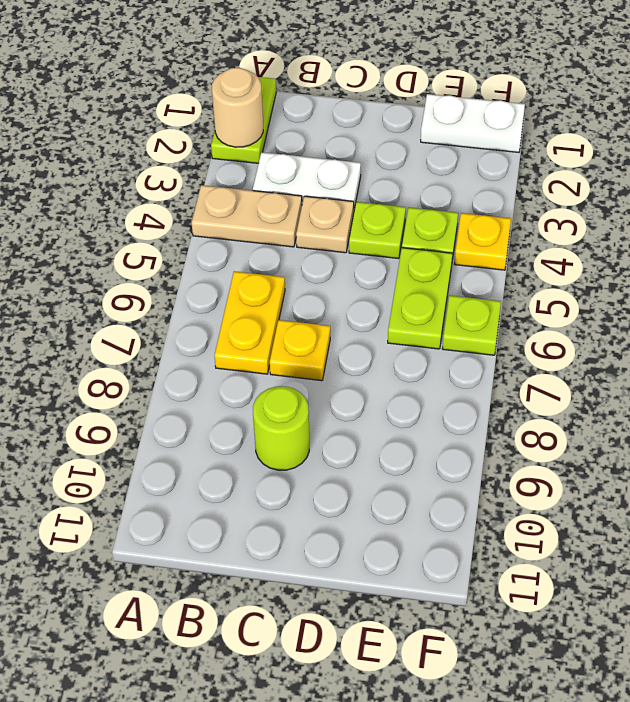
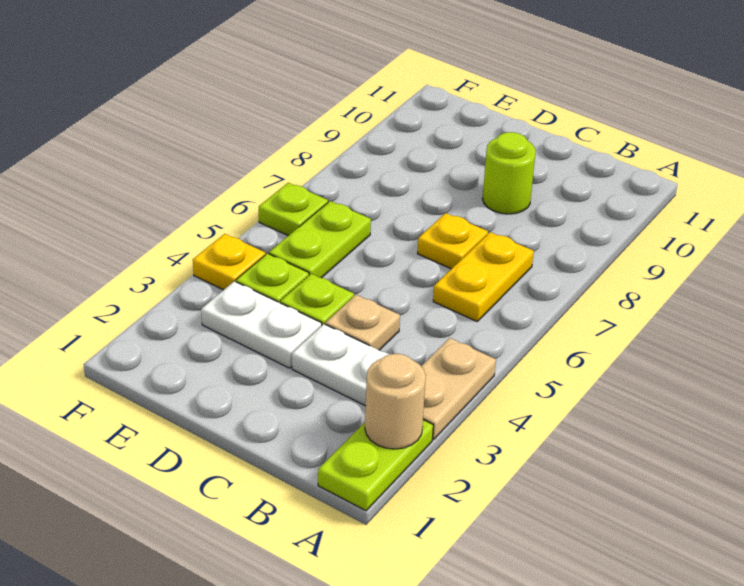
tan 1x2 plate [192,185,302,247] -> tan 1x2 plate turned to [421,338,496,440]
white 1x2 plate [421,94,525,152] -> white 1x2 plate moved to [201,281,322,368]

